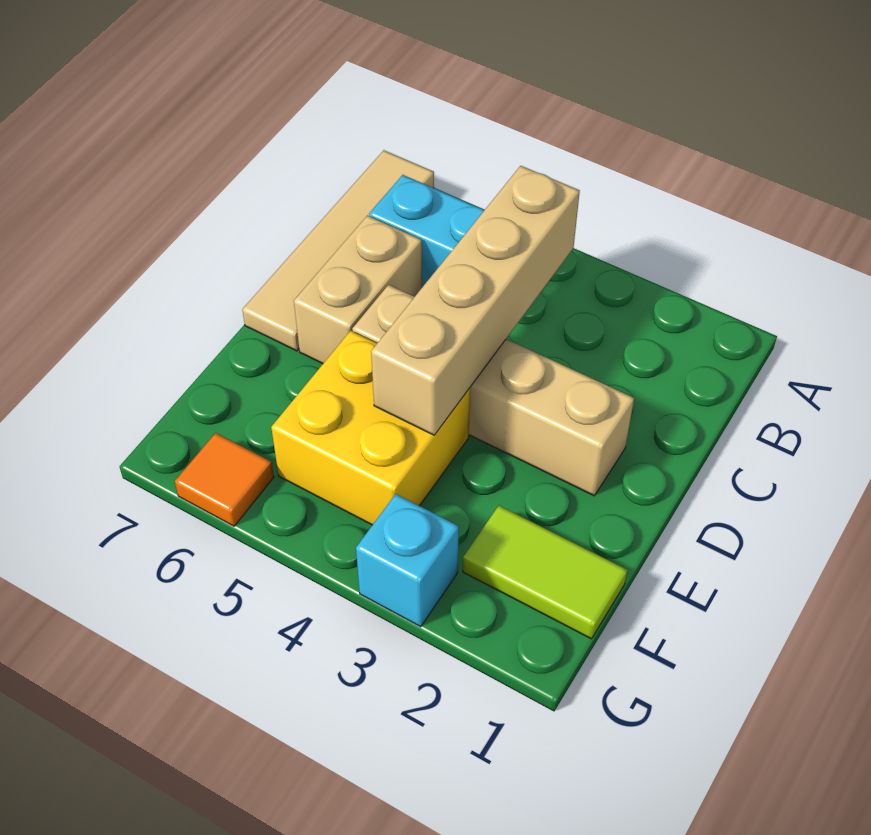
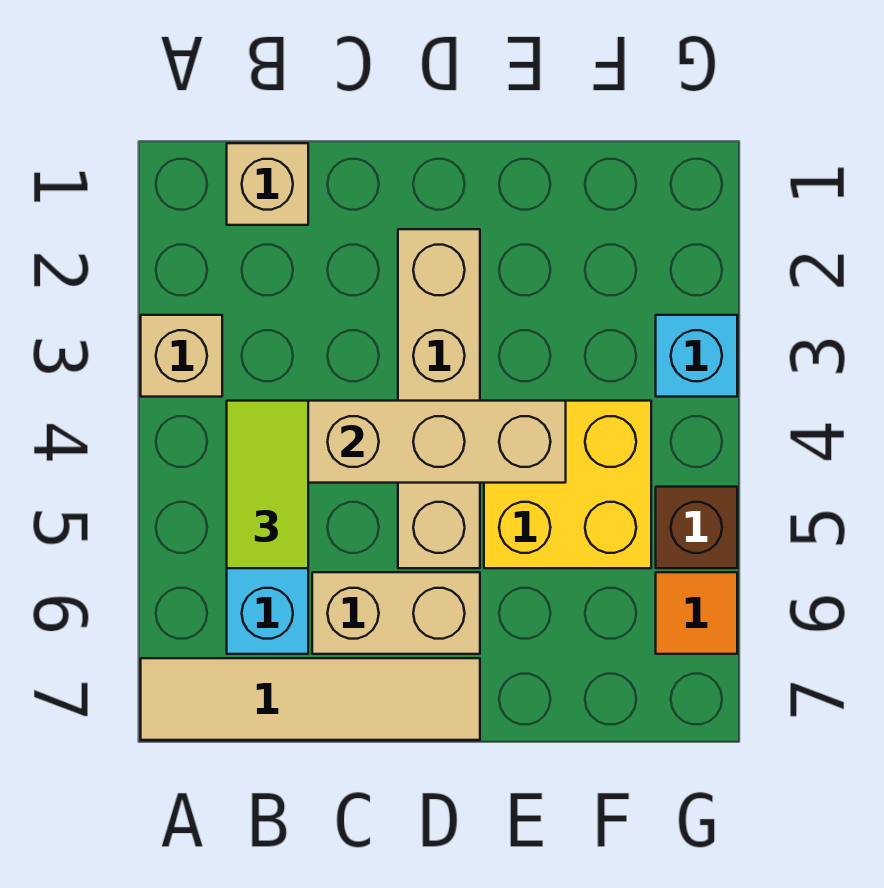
none -> tan 1x1 brick [141,315,222,397]
none -> tan 1x1 brick [227,143,308,225]
lime 1x2 tile [463,506,627,639] -> lime 1x2 tile moved to [227,401,308,568]
none -> brown 1x1 brick [656,487,737,568]

